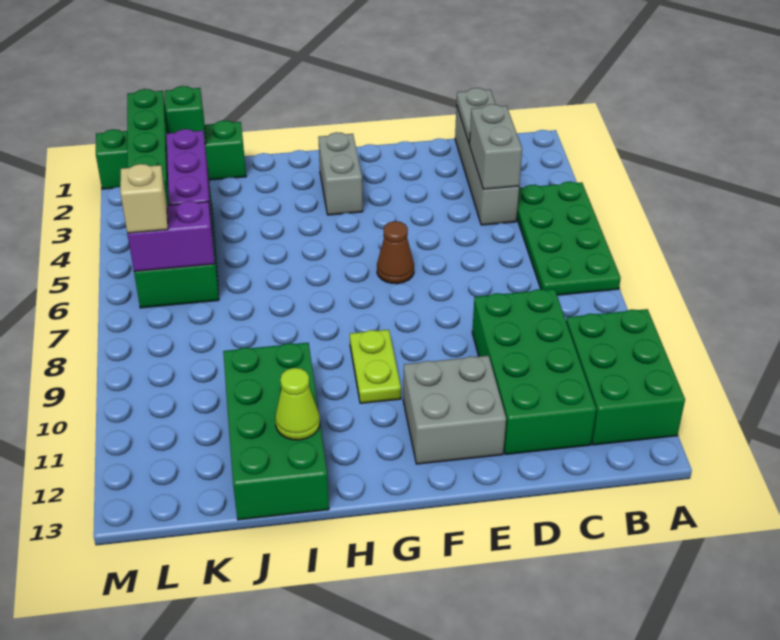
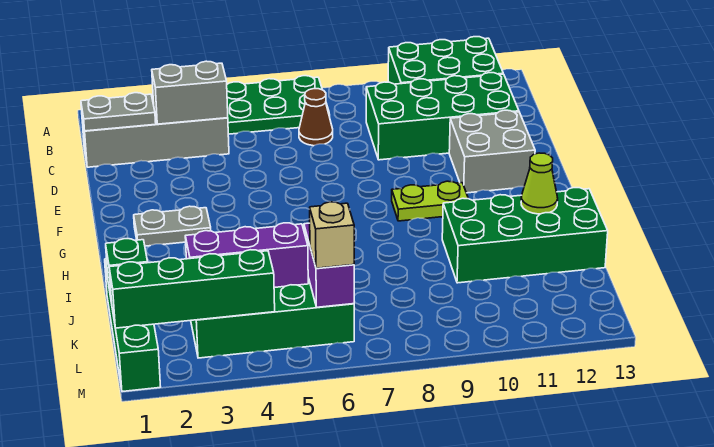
brown 1x1 cone [377,221,414,284] -> brown 1x1 cone moved to [299,89,333,146]
grey 1x2 brick [318,132,363,215] -> grey 1x2 plate [134,206,211,246]

